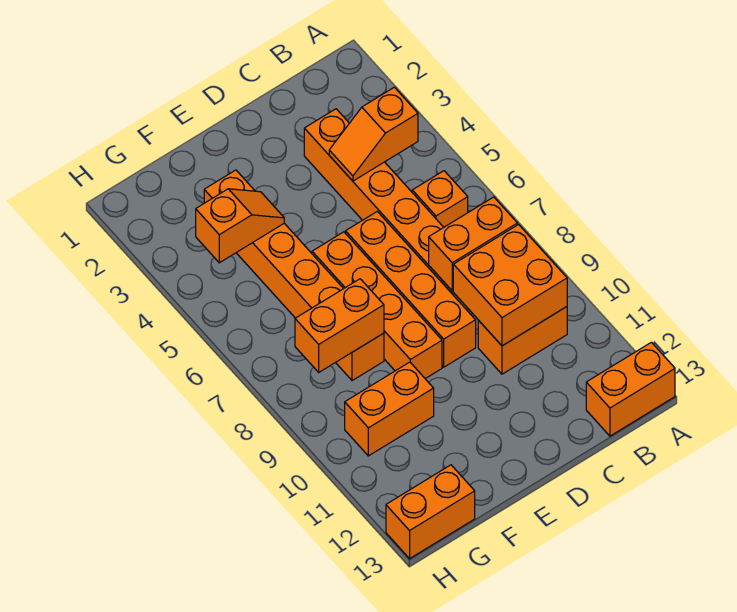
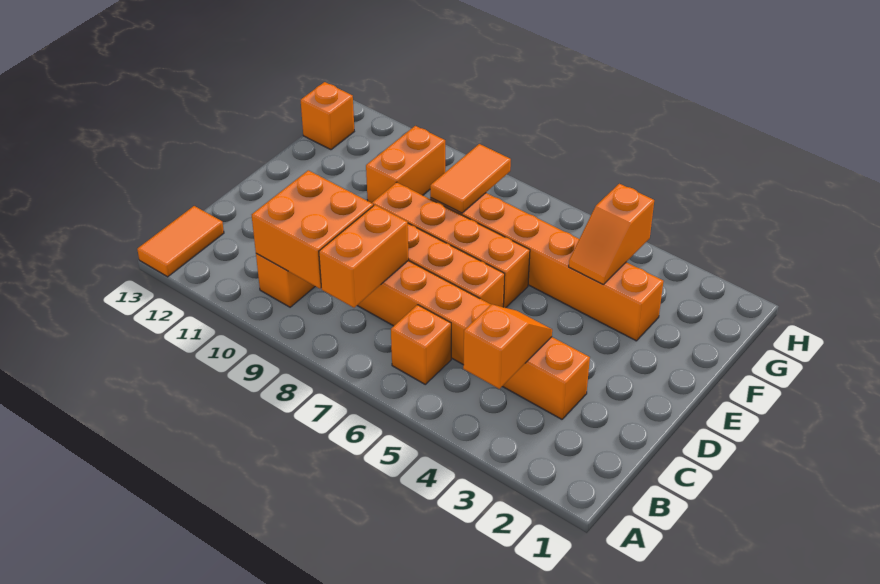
orange 1x2 brick [586,342,675,436] -> orange 1x2 tile [137,206,224,277]
orange 1x2 brick [295,279,384,372] -> orange 1x2 tile [430,144,511,213]
orange 1x2 brick [386,465,475,559] -> orange 1x1 brick [301,82,354,150]

